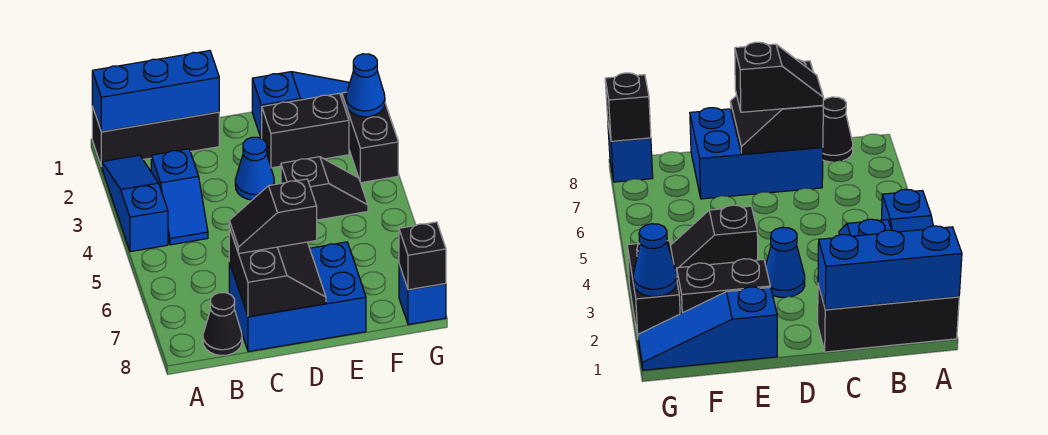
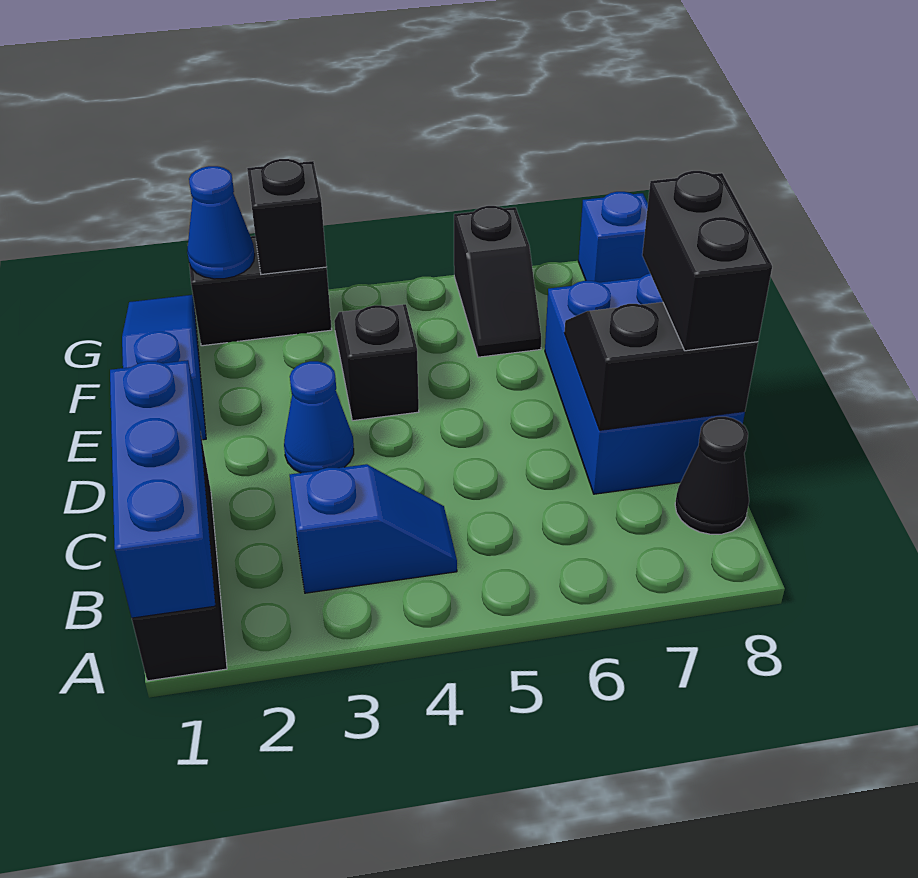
blue 1x3 slope [102,155,168,252] -> none
black 1x2 slope [229,179,317,254] -> black 1x2 slope moved to [454,206,541,357]
black 1x2 brick [261,93,349,168] -> black 1x2 brick moved to [642,171,772,351]
black 1x1 brick [399,222,446,290] -> black 1x1 brick moved to [247,159,327,274]

